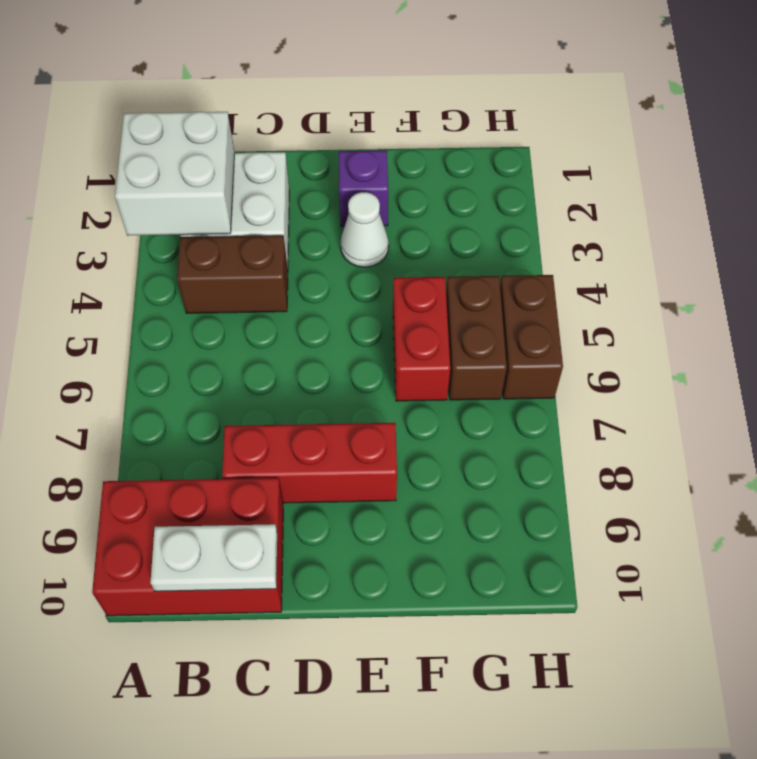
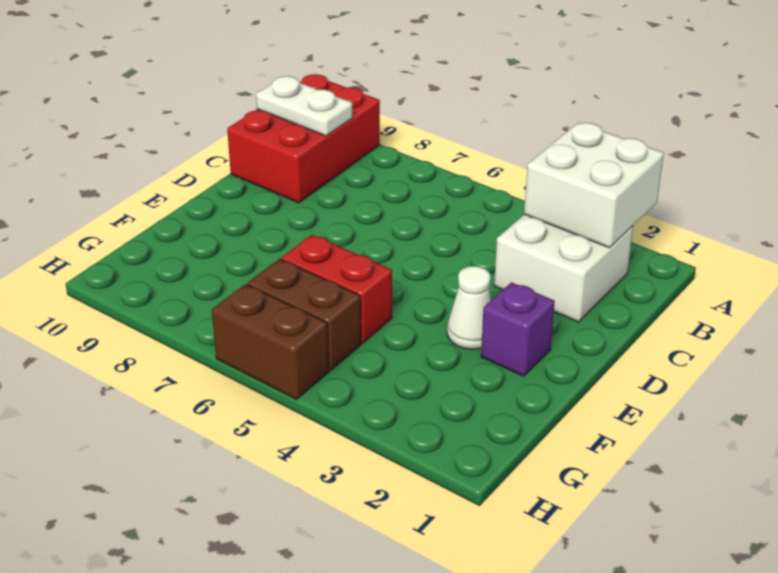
brown 1x2 brick [177,235,288,313] -> none
white 1x2 plate [150,524,277,591] -> white 1x2 plate turned to [256,76,353,136]
red 1x3 brick [222,423,397,503] -> none

